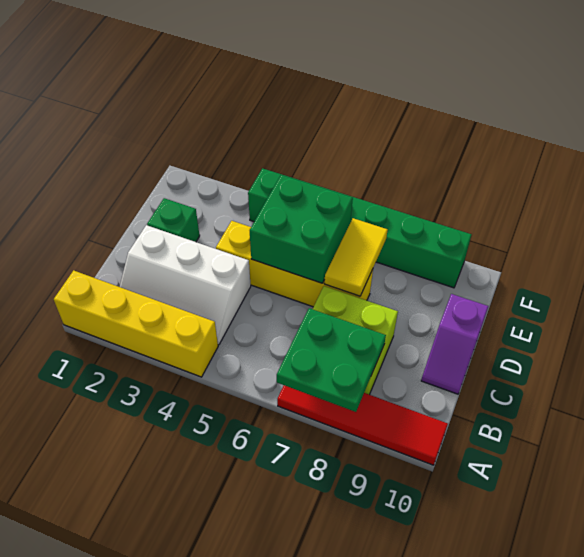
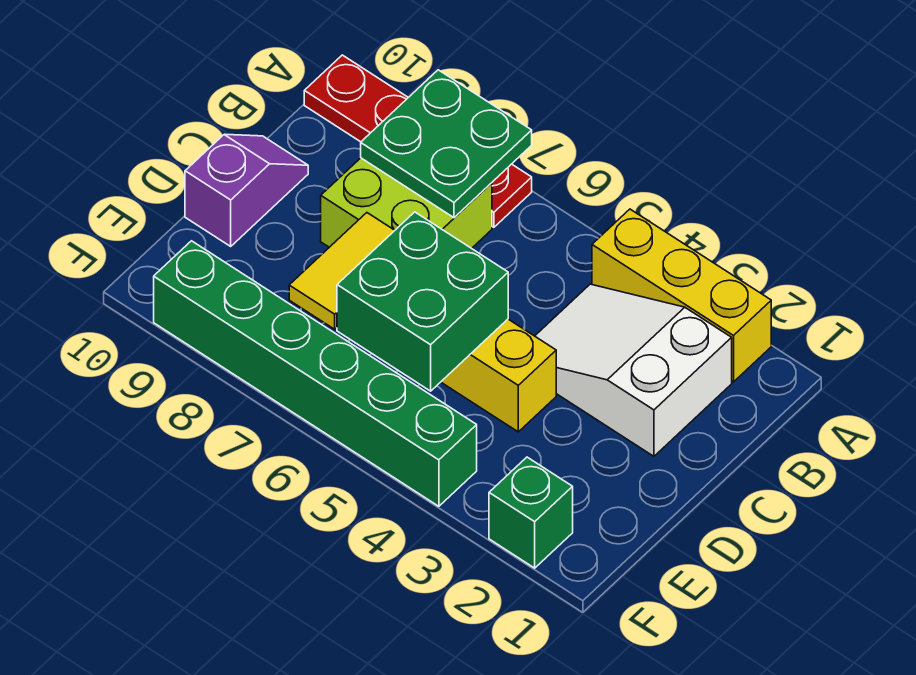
yellow 1x4 brick [54,270,218,377] -> yellow 1x3 brick [592,209,771,382]
red 1x4 tile [277,385,448,465] -> red 1x4 plate [304,55,532,227]
white 2x3 slope [120,225,251,345] -> white 2x3 slope turned to [535,284,732,456]
green 1x1 brick [147,198,200,242] -> green 1x1 brick moved to [489,457,573,568]

